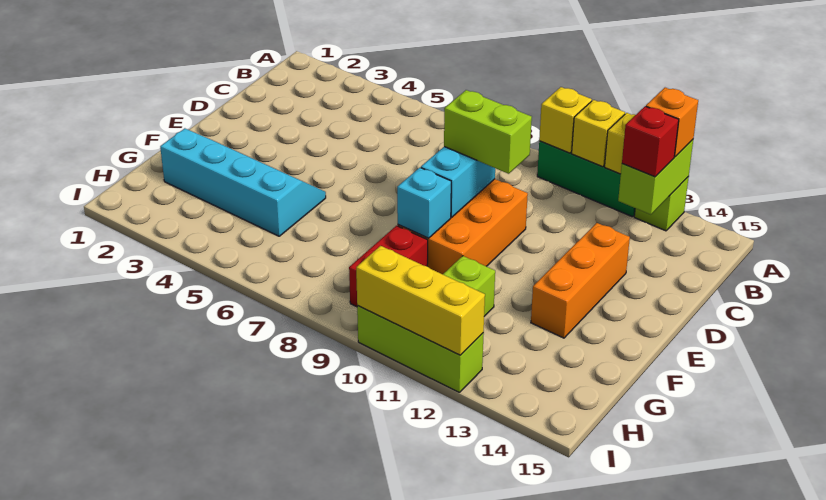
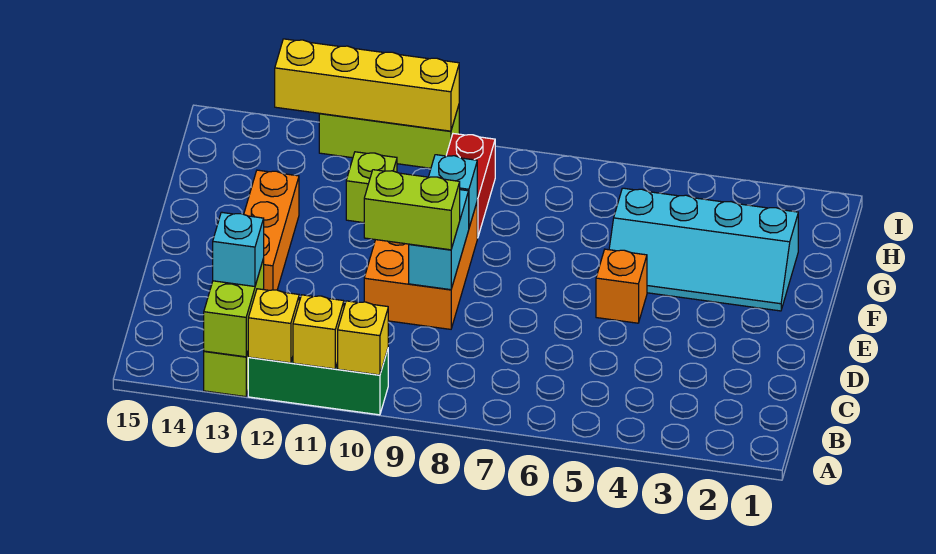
orange 1x1 brick [646,88,698,157] -> orange 1x1 brick moved to [596,249,647,323]
red 1x1 brick [622,106,679,177] -> cyan 1x1 brick [213,212,264,286]
yellow 1x3 brick [356,246,485,355] -> yellow 1x4 brick [275,39,459,131]

